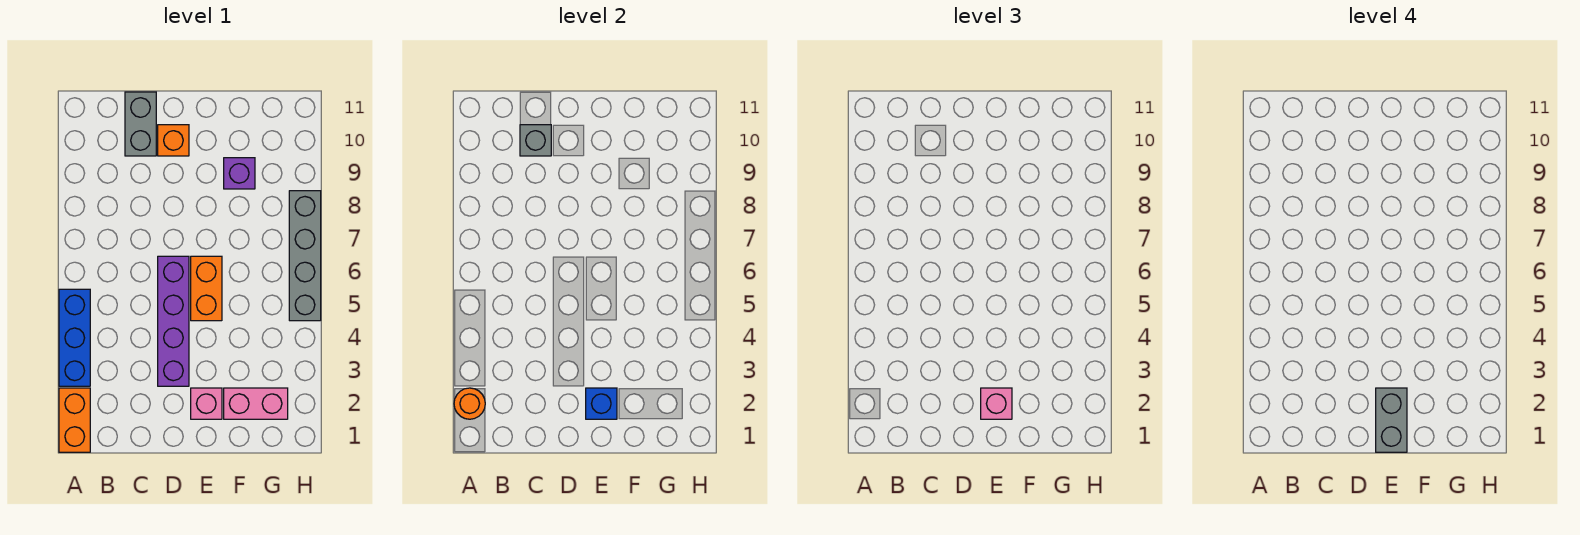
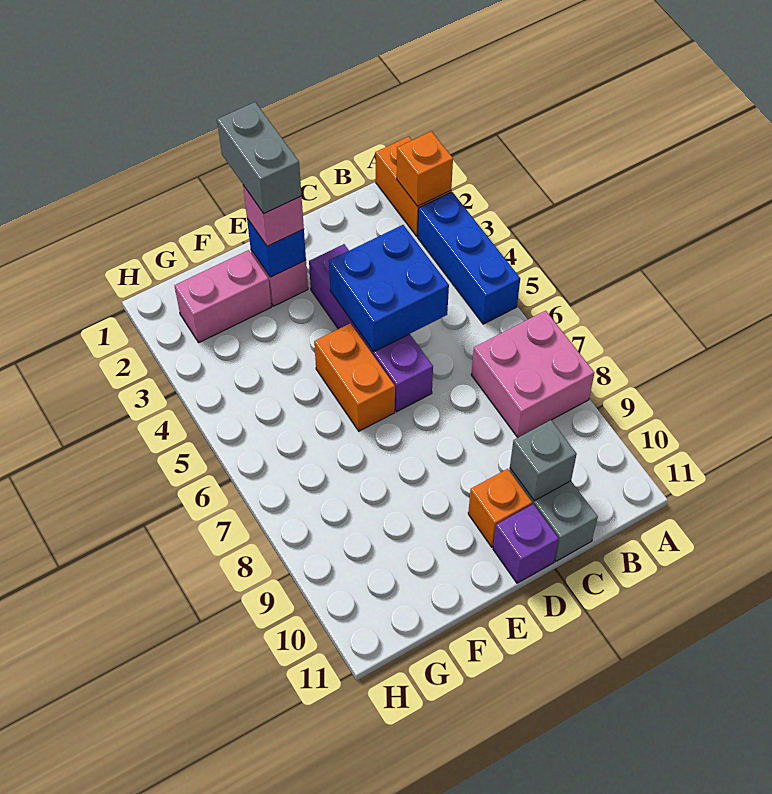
orange 1x1 round brick [454,388,485,419] -> orange 1x1 brick [397,131,453,206]
none -> pink 2x2 brick [471,311,594,437]
none -> blue 2x2 brick [329,225,449,352]
purple 1x1 brick [224,158,255,189] -> purple 1x1 brick moved to [493,504,559,583]
grey 1x4 brick [289,191,321,321] -> none

